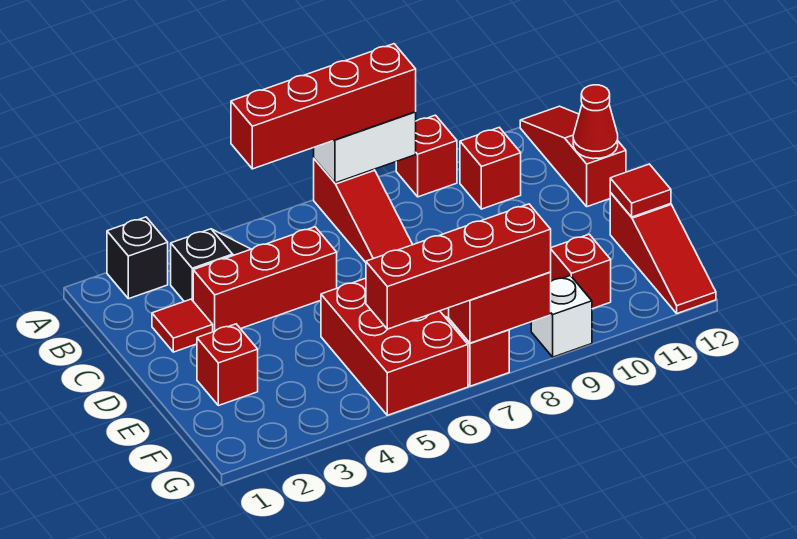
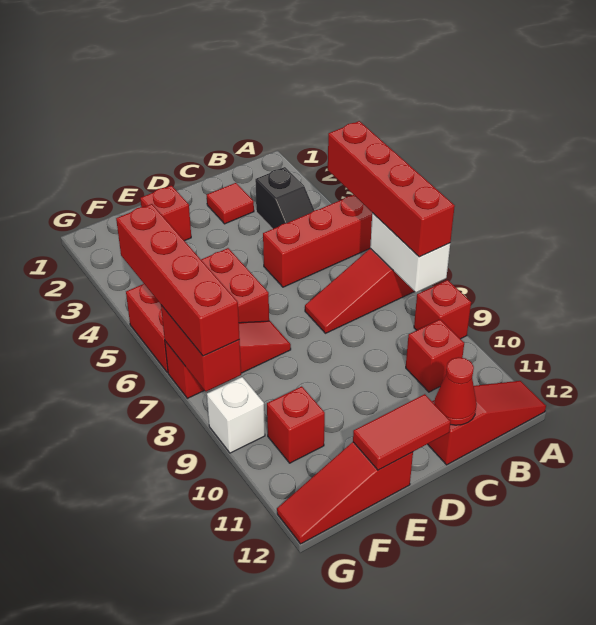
black 1x1 brick [107,217,168,299] -> none
red 1x3 brick [193,227,337,332] -> red 1x3 brick turned to [263,195,372,287]
red 1x1 tile [610,164,671,217] -> red 1x2 tile [353,394,451,470]

